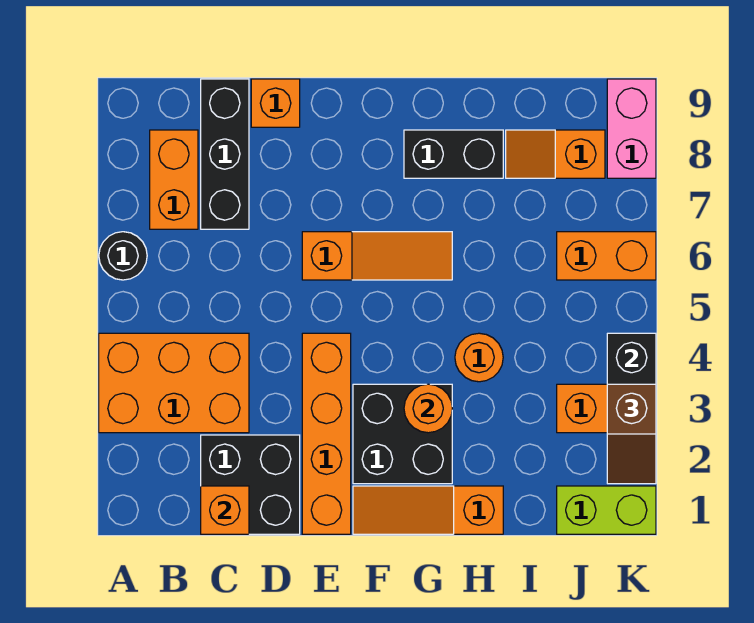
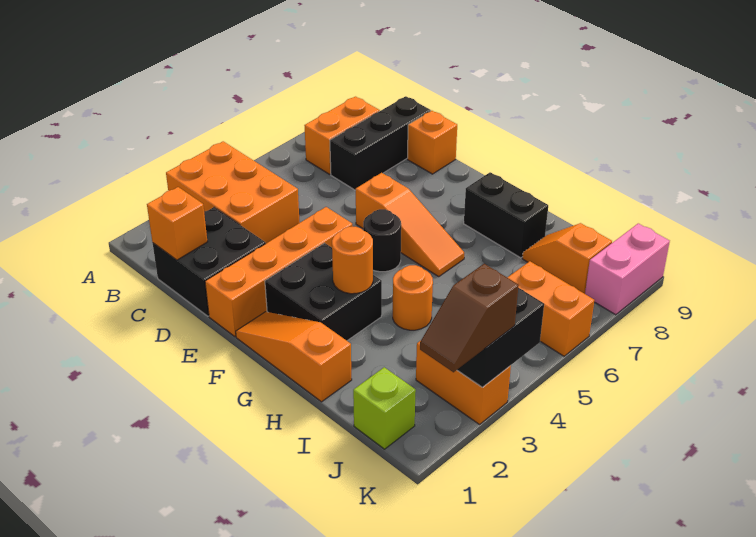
black 1x1 round brick [99,232,147,280] -> black 1x1 round brick moved to [363,209,401,272]
lime 1x2 brick [557,486,656,534] -> lime 1x1 brick [353,367,416,449]

